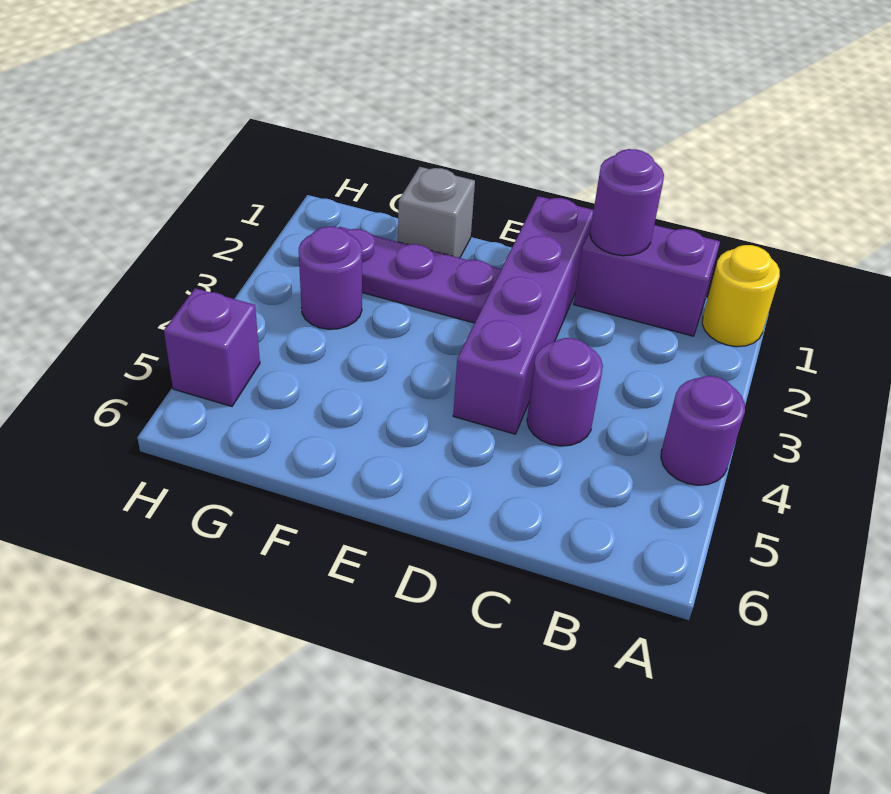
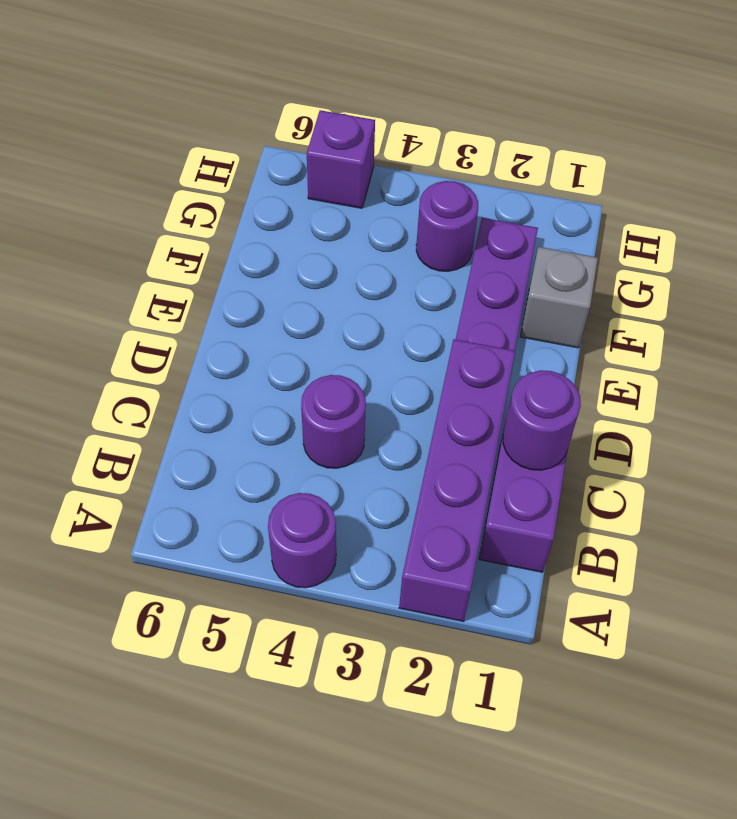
yellow 1x1 round brick [702,245,780,347] -> none
purple 1x4 brick [453,196,594,434] -> purple 1x4 brick turned to [399,339,515,621]

